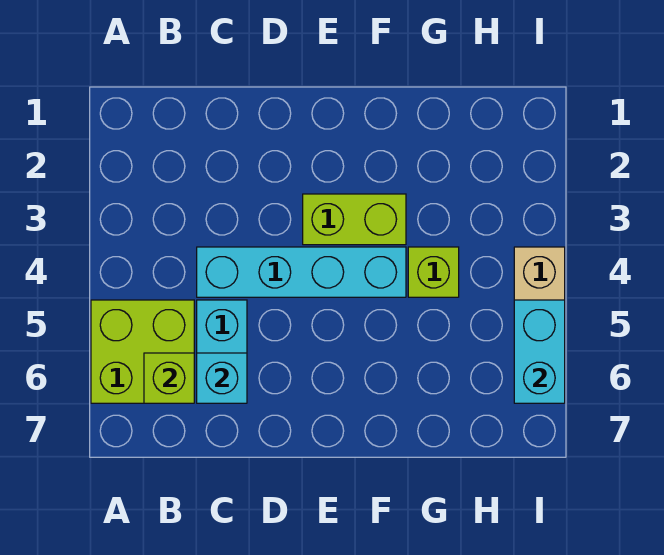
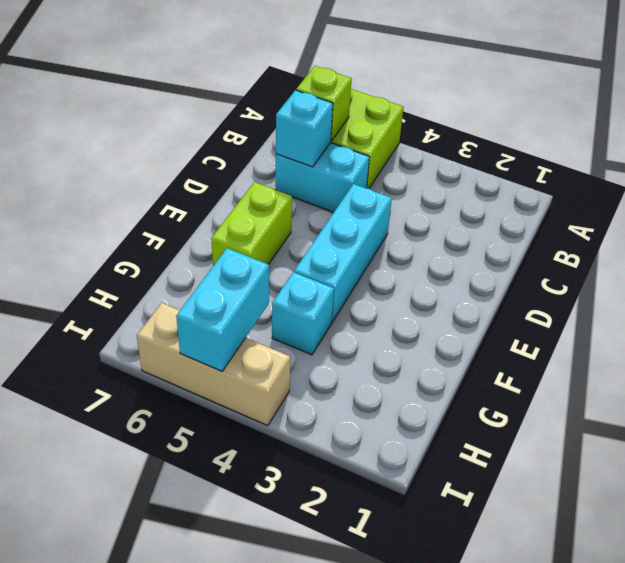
cyan 1x4 brick [197,247,406,297] -> cyan 1x3 brick [294,184,392,322]
lime 1x2 brick [303,194,406,245] -> lime 1x2 brick moved to [211,182,292,266]
lime 1x1 brick [408,247,459,297] -> cyan 1x1 brick [272,272,334,355]
cyan 1x2 brick [514,300,565,403] -> cyan 1x2 brick turned to [176,248,269,371]

